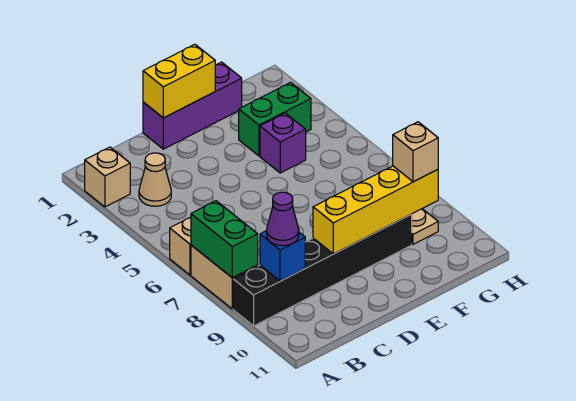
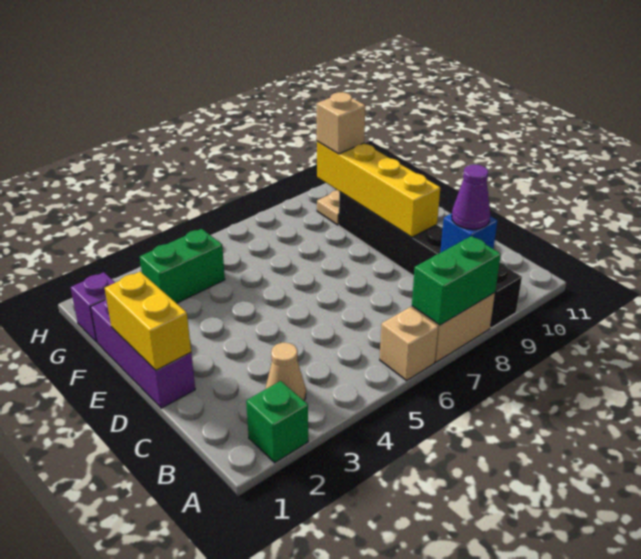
tan 1x1 brick [85,147,130,207] -> green 1x1 brick [246,381,308,463]
green 1x2 brick [239,83,311,156] -> green 1x2 brick turned to [140,229,225,303]
purple 1x1 brick [260,113,306,173] -> purple 1x1 brick moved to [71,272,115,342]

